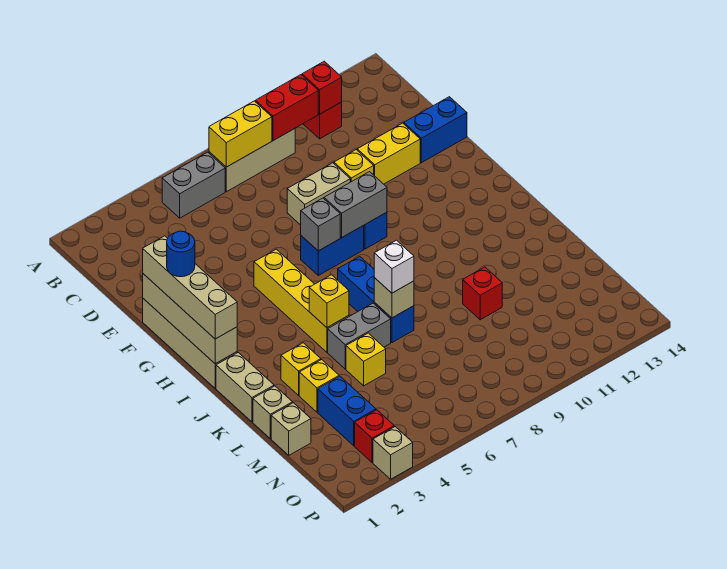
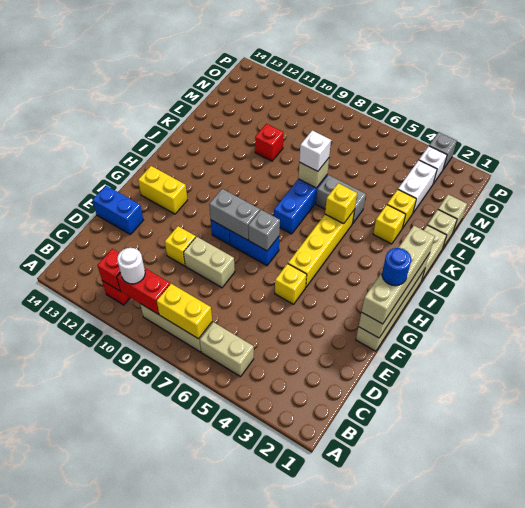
grey 1x2 brick [162,152,225,218] -> tan 1x2 brick [200,322,254,377]
none -> white 1x1 round brick [117,248,145,284]
yellow 1x2 brick [357,123,420,184] -> yellow 1x2 brick moved to [138,166,187,214]
yellow 1x1 brick [346,333,386,386] -> yellow 1x1 brick moved to [275,264,307,304]
blue 1x2 brick [318,376,376,446] -> white 1x2 brick [398,160,437,213]
red 1x1 brick [355,410,394,463] -> white 1x1 brick [419,146,447,184]
tan 1x1 brick [373,427,413,479] -> grey 1x1 brick [429,132,457,169]

